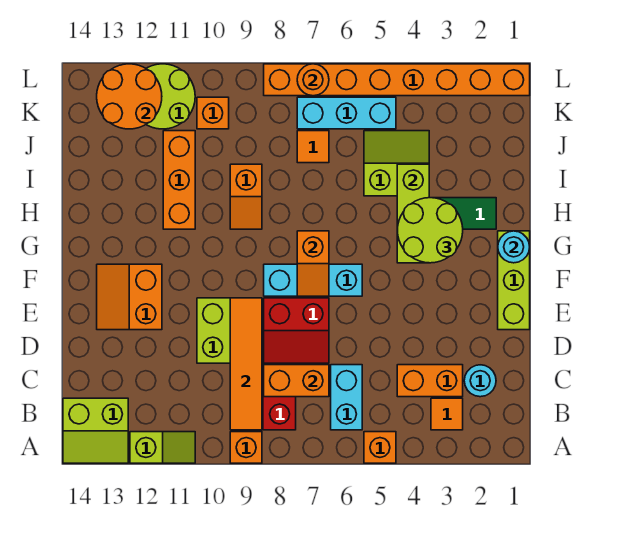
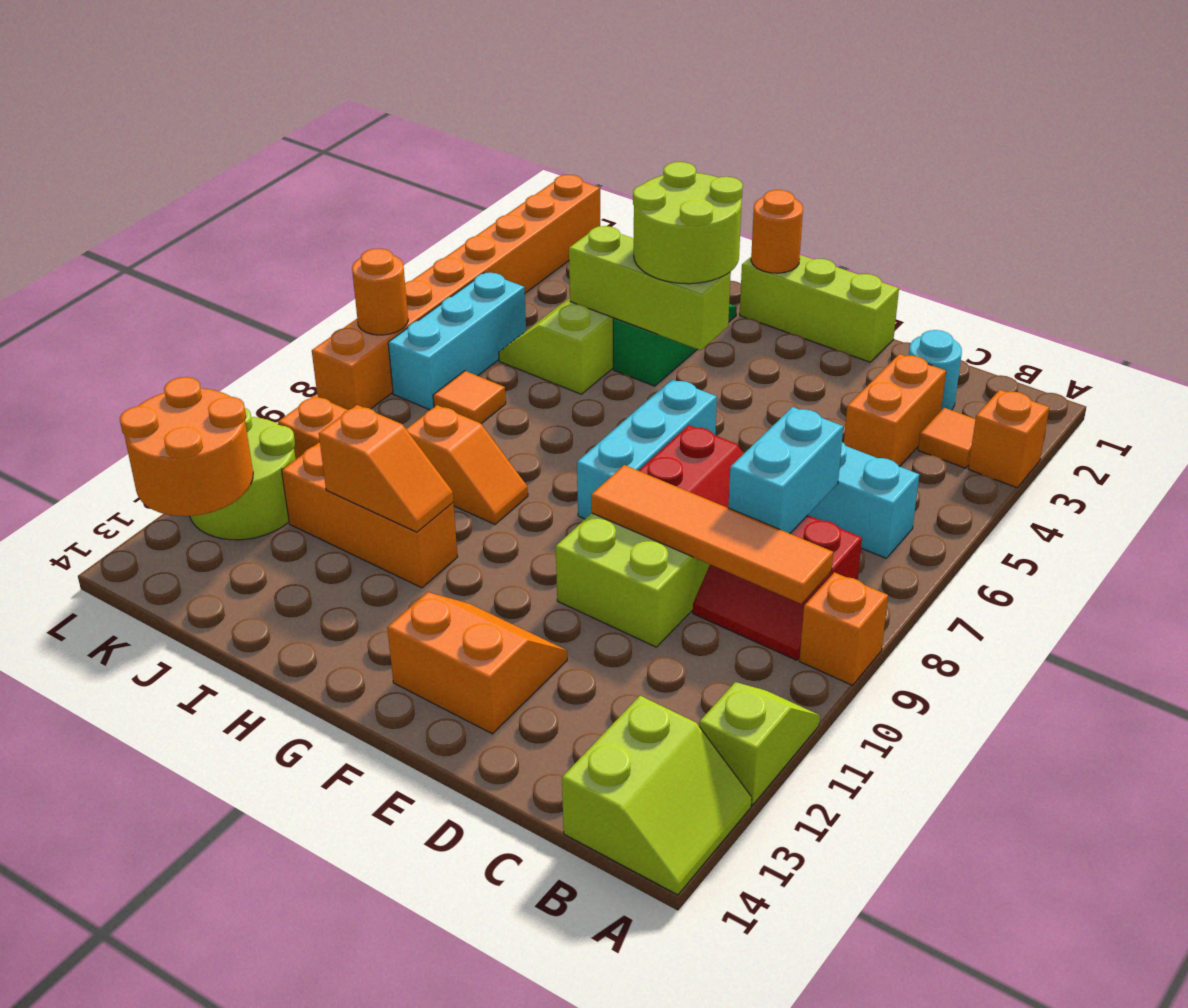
orange 1x1 brick [364,432,396,463] -> orange 1x1 brick moved to [968,390,1049,488]
orange 1x2 brick [264,365,329,397] -> cyan 1x2 brick [728,407,843,534]
orange 2x2 slope [97,264,162,330] -> orange 2x2 slope turned to [387,592,567,734]
orange 1x2 slope [297,231,329,296] -> orange 1x2 slope moved to [319,405,453,532]
cyan 1x1 round brick [498,231,530,263] -> orange 1x1 round brick [751,190,803,273]

